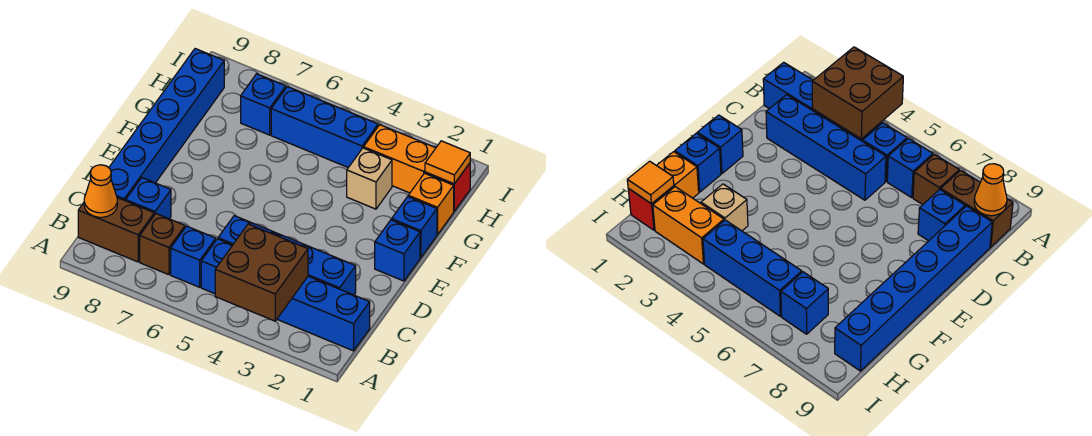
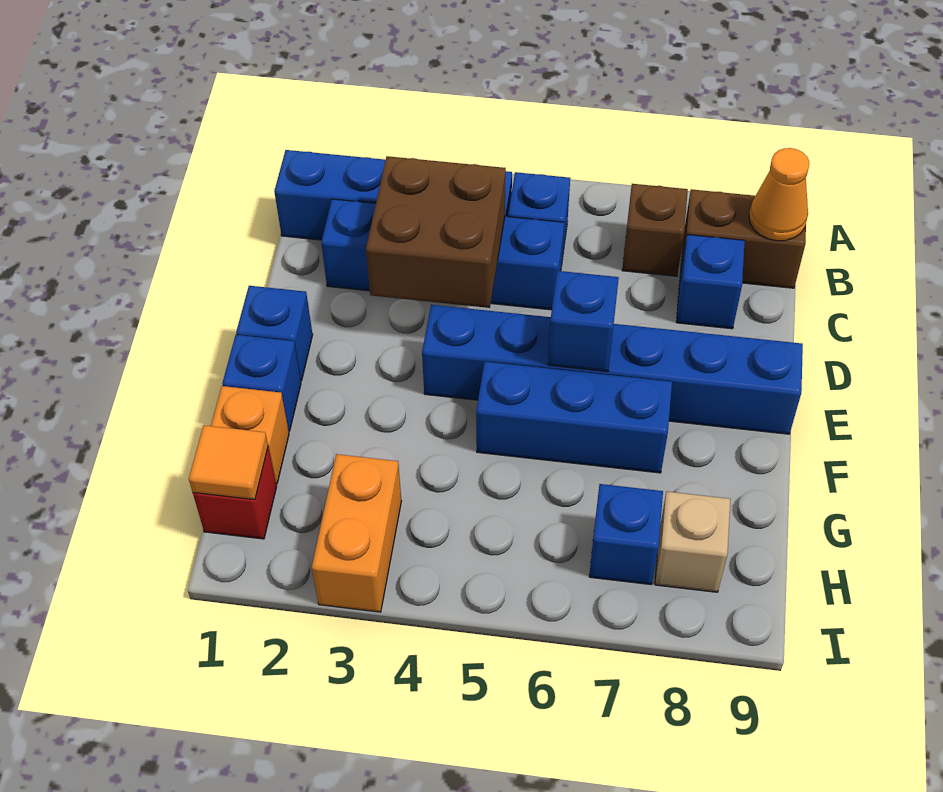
brown 2x2 brick [215,224,308,321] -> brown 2x2 brick moved to [366,156,506,308]
blue 1x1 brick [171,226,216,287] -> blue 1x1 brick moved to [548,271,619,372]
blue 1x6 brick [109,49,224,201] -> blue 1x6 brick turned to [422,305,803,434]
tan 1x1 brick [347,148,392,209] -> tan 1x1 brick moved to [655,492,730,592]
orange 1x2 brick [364,125,436,193] -> orange 1x2 brick turned to [312,454,401,612]
blue 1x3 brick [271,87,378,168] -> blue 1x3 brick moved to [476,362,672,473]

